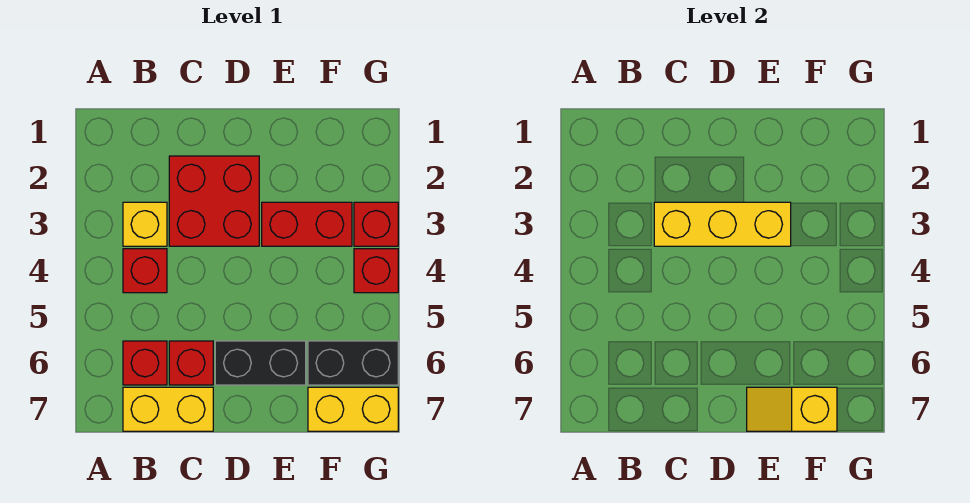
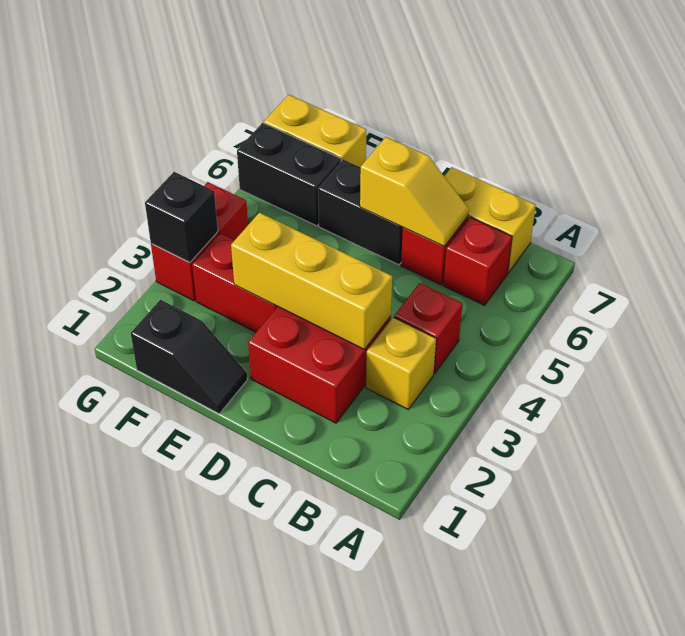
none -> black 1x2 slope [131,300,247,414]
yellow 1x2 slope [747,387,837,431] -> yellow 1x2 slope moved to [360,137,469,246]
none -> black 1x1 brick [145,172,218,263]

